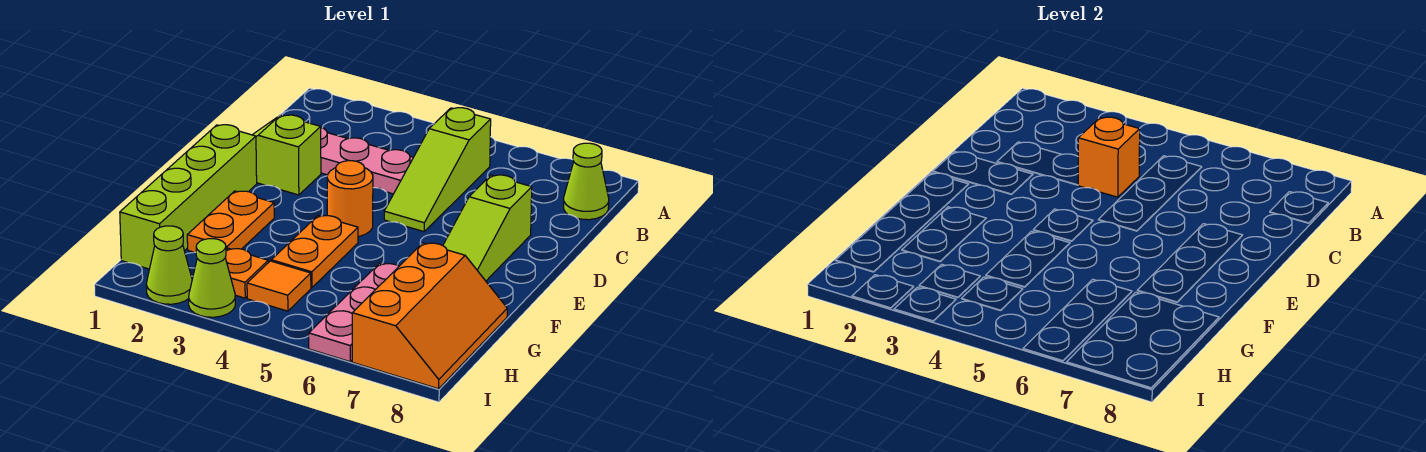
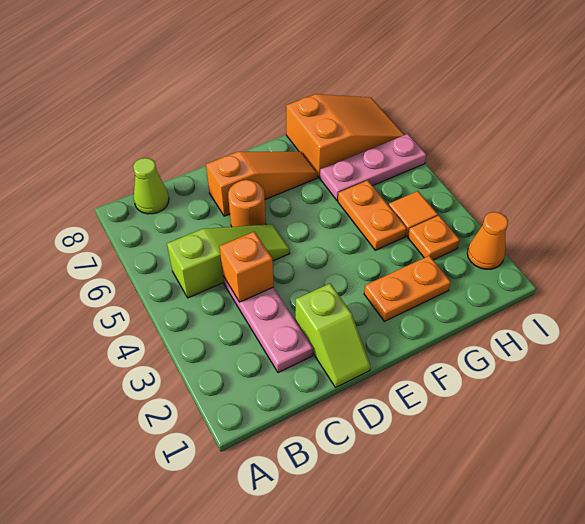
lime 1x3 slope [443,175,532,281] -> orange 1x3 slope [206,152,318,216]
lime 1x4 brick [120,125,257,269] -> none
orange 1x1 round brick [327,161,373,237] -> orange 1x1 round brick moved to [228,180,266,227]
orange 1x2 plate [271,216,358,288] -> orange 1x2 plate turned to [338,180,407,250]
orange 2x3 slope [352,243,507,389] -> orange 2x3 slope turned to [286,94,404,177]
lime 1x1 cone [146,226,192,304] -> orange 1x1 cone [467,212,508,269]
lime 1x1 cone [189,239,235,317] -> none

